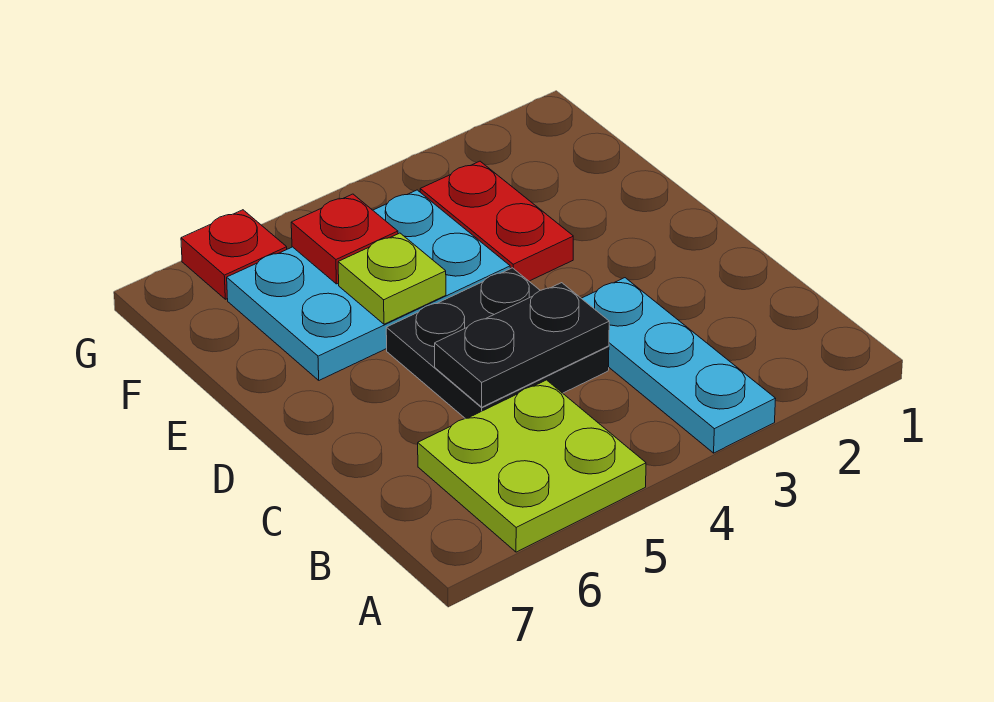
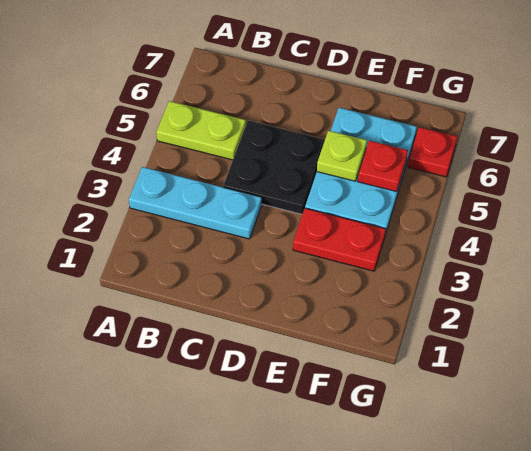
lime 2x2 plate [418,380,646,552] -> lime 1x2 plate [156,101,246,160]
black 1x2 plate [435,283,609,407] -> none

